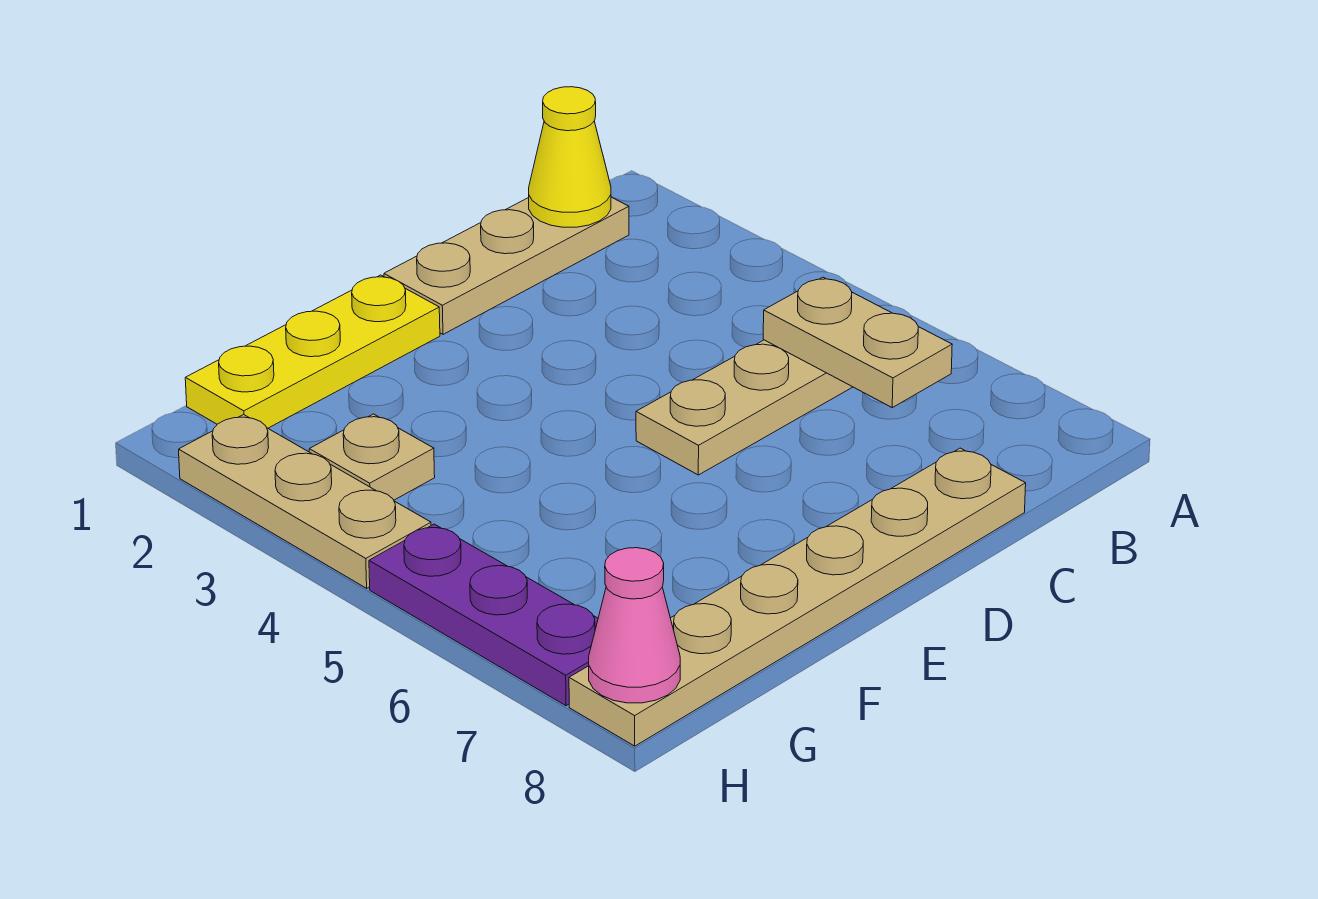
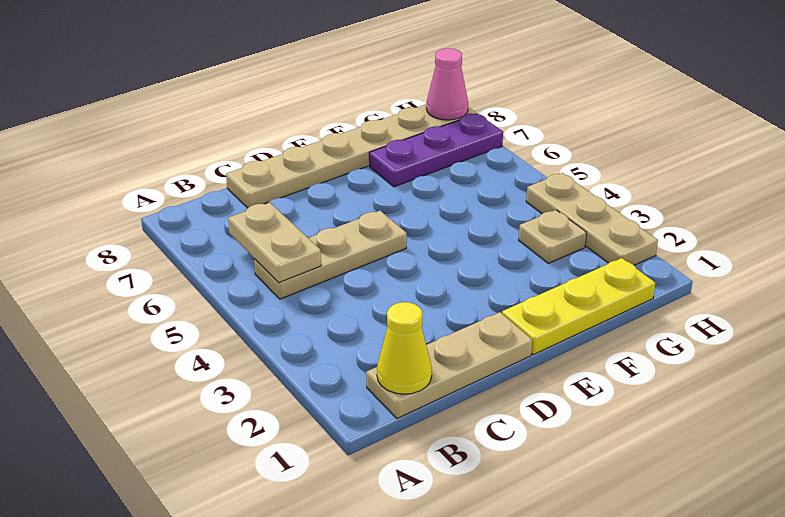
purple 1x3 plate [369,524,598,706] -> purple 1x3 plate turned to [369,114,503,187]

